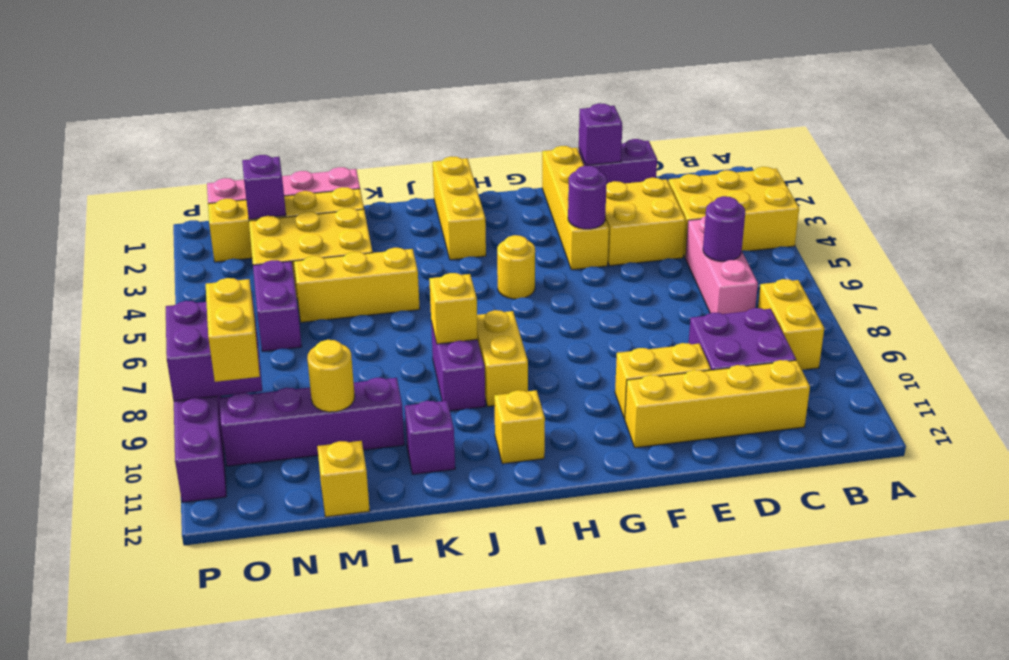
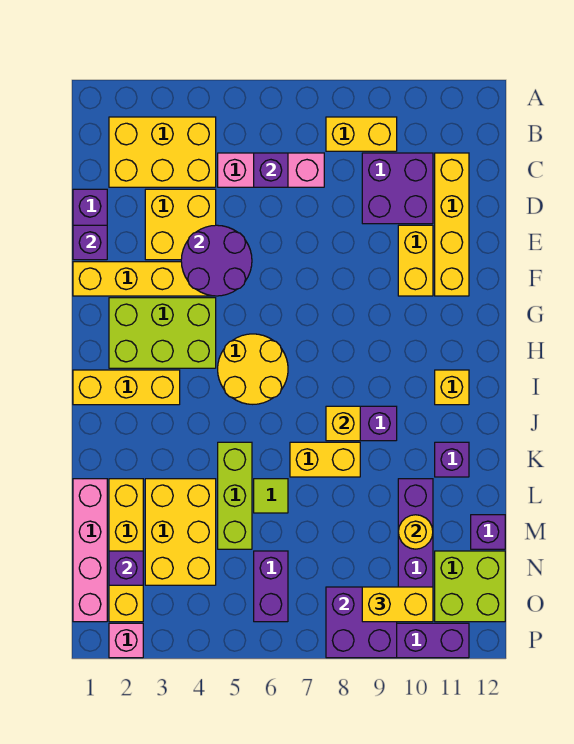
yellow 2x3 brick [668,167,799,257] -> yellow 2x3 brick turned to [109,117,216,187]
purple 1x1 round brick [703,196,745,261] -> purple 1x1 brick [254,153,288,187]
purple 1x1 round brick [568,166,607,229] -> purple 2x2 round brick [181,225,252,296]
none -> lime 2x3 brick [109,298,216,368]
yellow 1x1 round brick [497,235,535,299] -> yellow 2x2 round brick [218,334,288,404]
yellow 1x2 brick [477,310,528,406] -> yellow 1x2 brick moved to [290,442,360,477]
yellow 1x3 brick [294,248,420,322] -> lime 1x3 brick [218,442,252,549]
none -> lime 1x1 tile [254,479,288,513]
yellow 1x1 brick [317,441,370,517] -> purple 1x1 brick [471,515,505,549]
purple 1x2 brick [253,260,302,352] -> purple 1x2 brick turned to [254,551,288,622]
none -> lime 2x2 brick [435,551,505,622]
none -> pink 1x1 brick [109,623,143,658]

